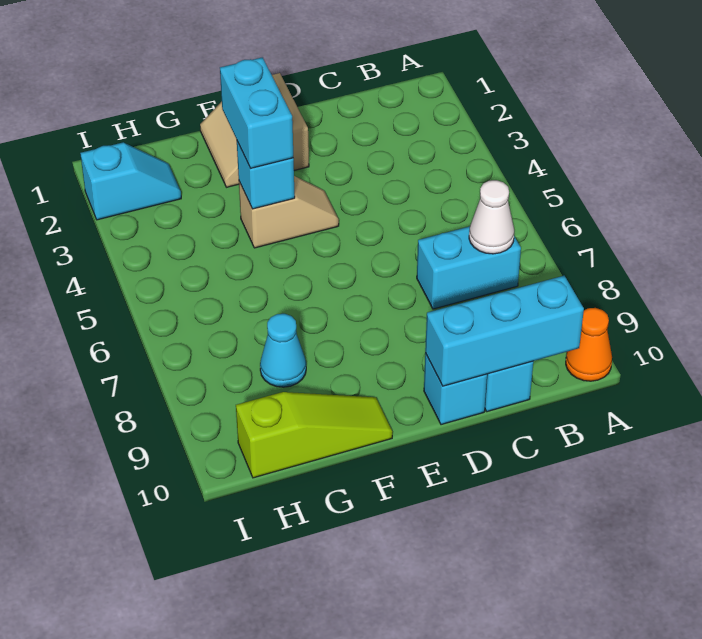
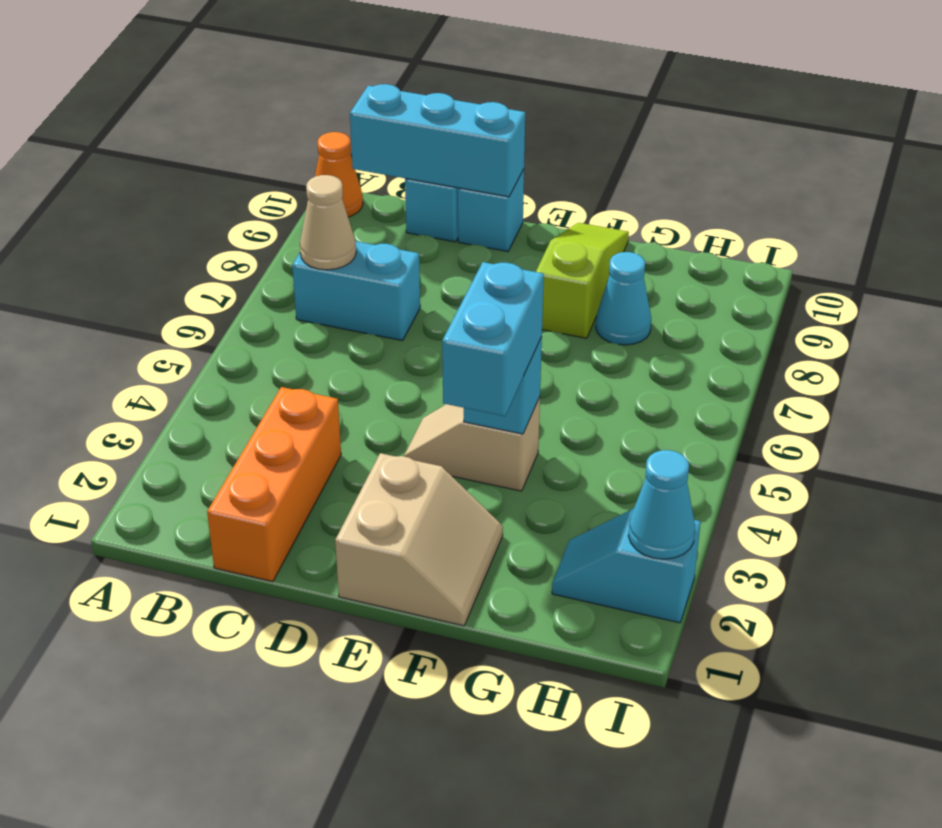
white 1x1 cone [469,180,514,254] -> tan 1x1 cone [300,175,356,270]
none -> orange 1x3 brick [207,387,341,582]
lime 1x3 slope [236,392,392,478] -> lime 1x3 slope turned to [536,223,629,338]
none -> cyan 1x1 cone [629,450,695,559]

